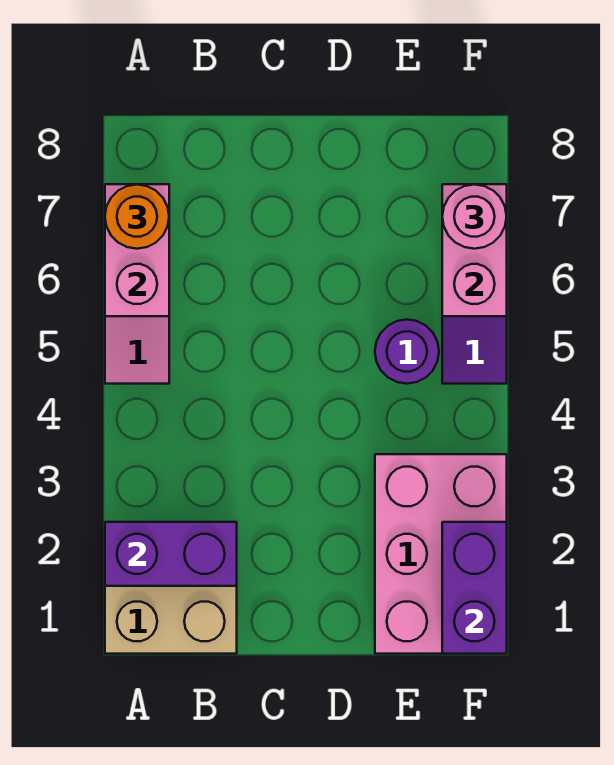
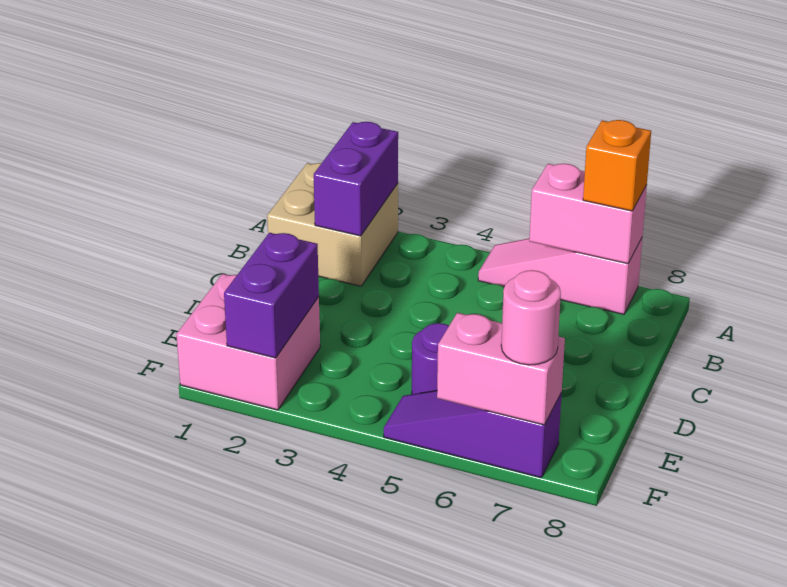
orange 1x1 round brick [105,185,169,249] -> orange 1x1 brick [583,120,651,211]
pink 2x3 brick [375,454,507,654] -> pink 2x2 brick [176,274,320,410]
purple 1x2 brick [442,522,507,654] -> purple 1x2 brick turned to [224,233,319,358]

